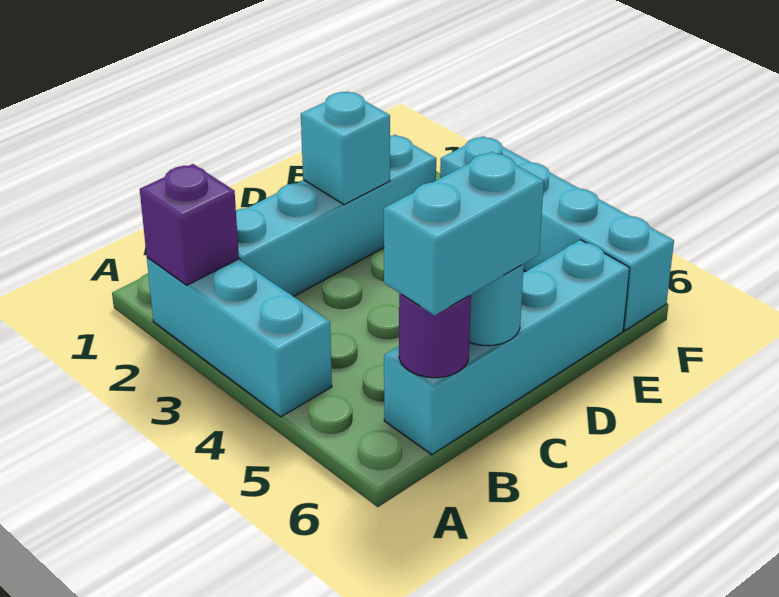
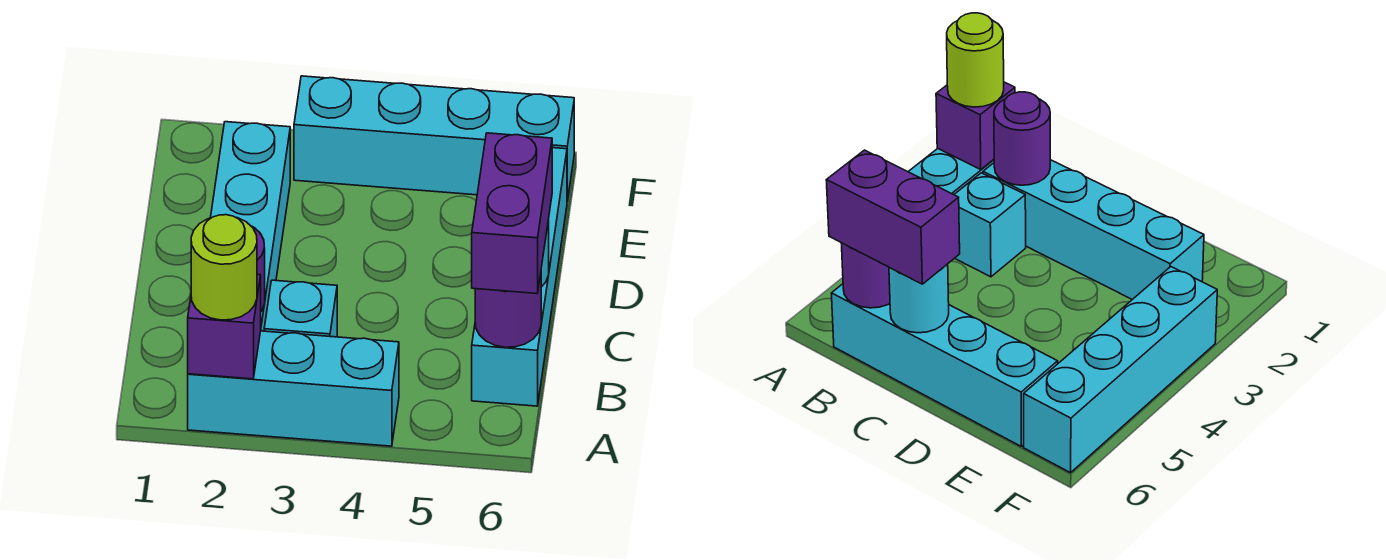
none -> lime 1x1 round brick [191,215,257,320]
none -> purple 1x1 round brick [994,92,1050,185]
cyan 1x2 brick [384,152,544,315] -> purple 1x2 brick [472,133,552,294]
cyan 1x1 brick [301,92,390,205] -> cyan 1x1 brick moved to [264,280,337,337]

